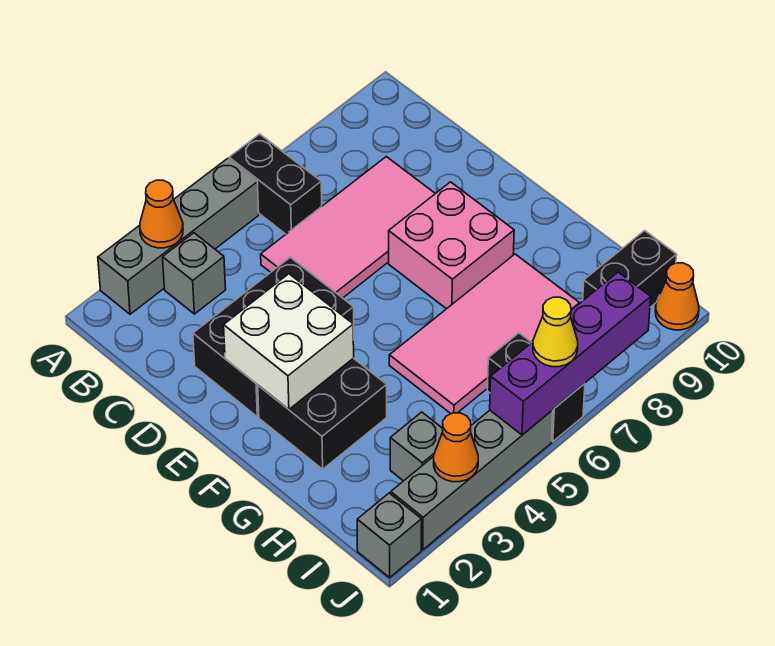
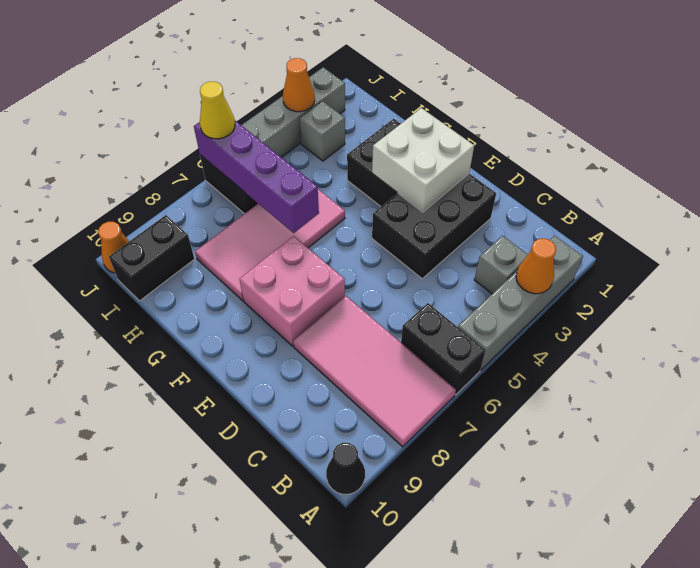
none -> black 1x1 cone [326,443,365,494]
pink 2x4 tile [261,157,435,298] -> pink 2x4 tile turned to [293,296,456,447]
grey 1x1 brick [357,493,422,578] -> none
purple 1x4 brick [490,272,651,435] -> purple 1x4 brick turned to [194,121,319,233]

